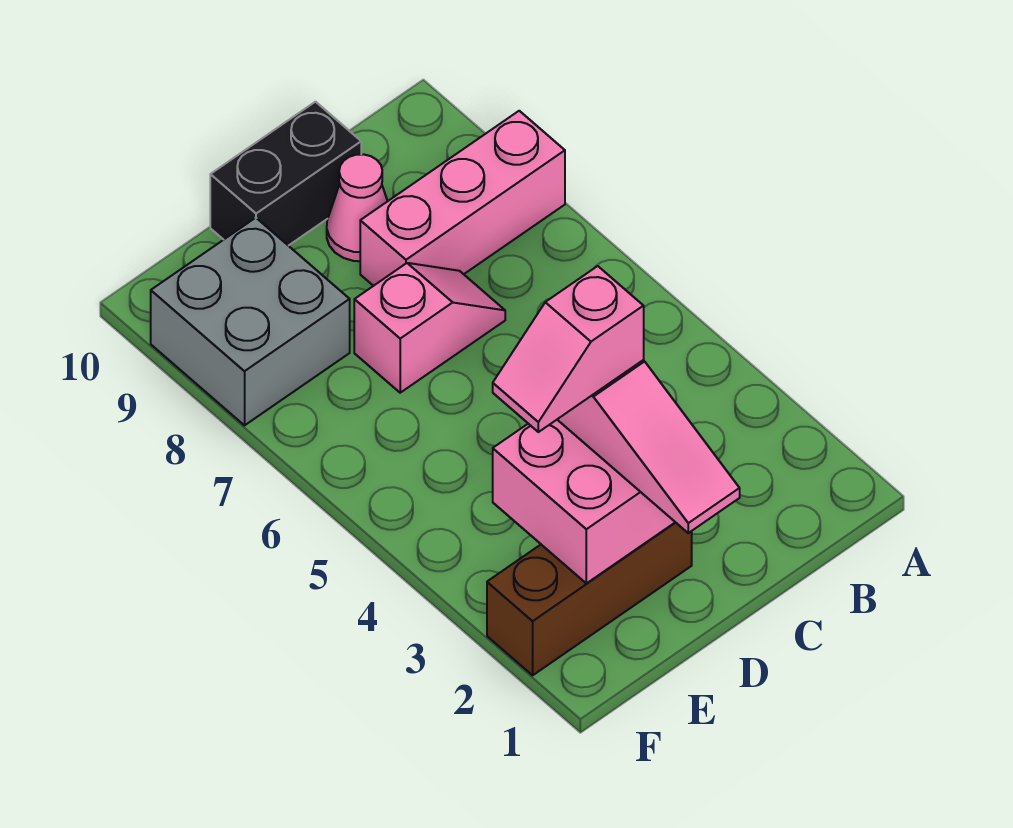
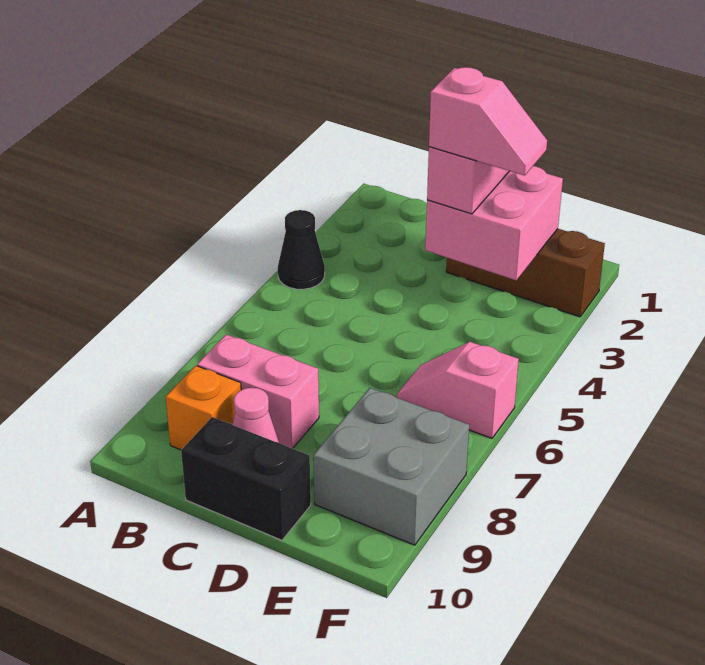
none -> black 1x1 cone [278,210,325,289]
pink 1x3 brick [360,111,565,286] -> pink 1x2 brick [197,334,319,449]
none -> orange 1x1 brick [166,366,241,450]
pink 1x2 slope [354,263,505,393] -> pink 1x2 slope moved to [397,342,519,438]

